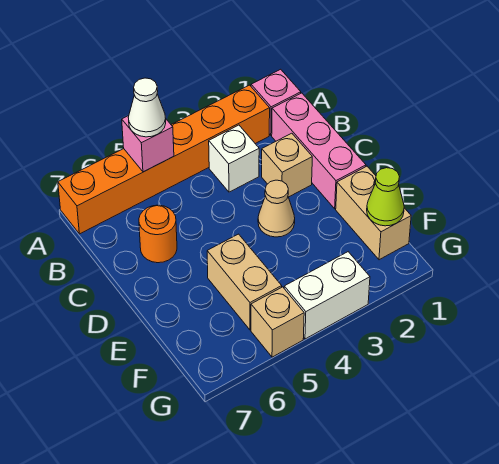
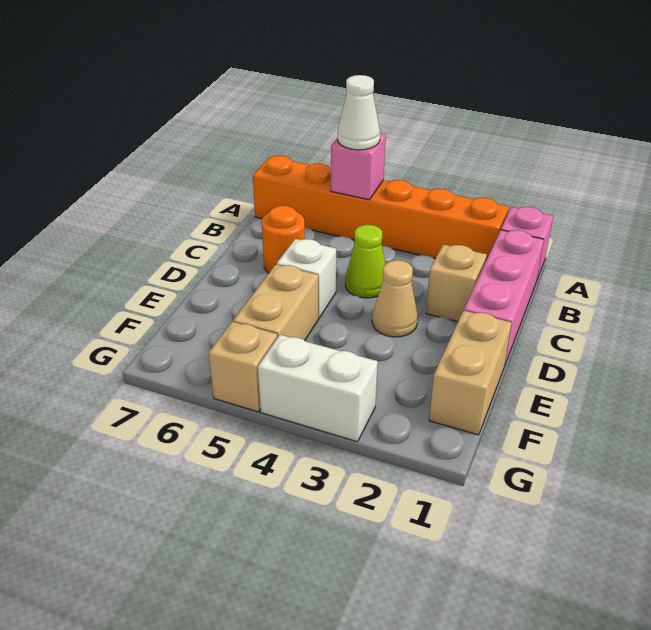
white 1x1 brick [209,125,259,192] -> white 1x1 brick moved to [277,239,336,318]
lime 1x1 cone [367,168,404,226] -> lime 1x1 cone moved to [345,225,385,298]

